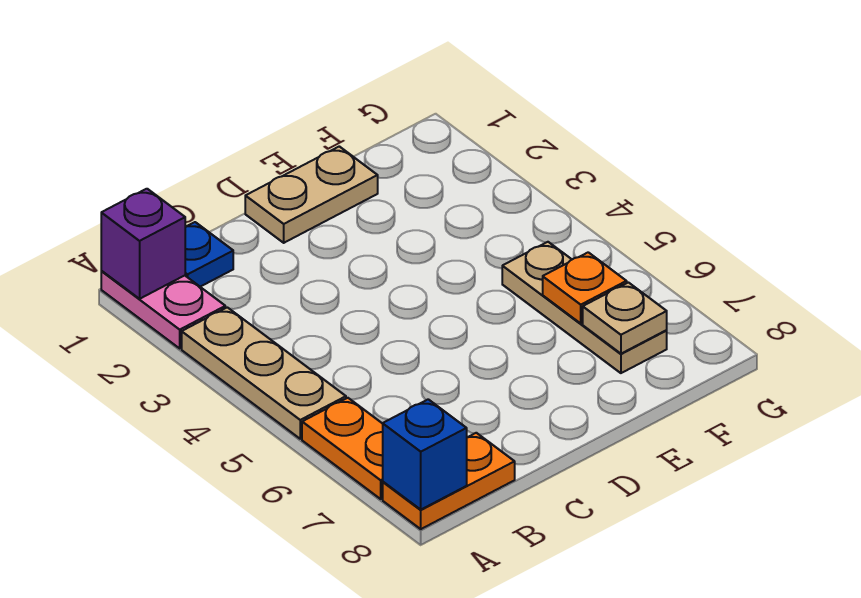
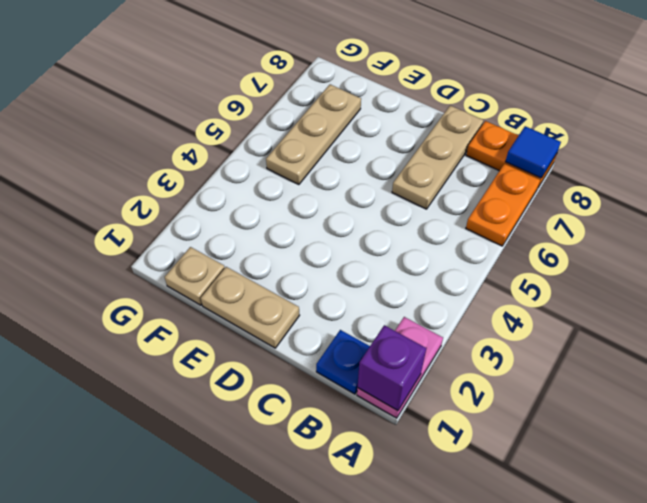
tan 1x3 plate [182,307,346,439] -> tan 1x3 plate moved to [392,105,484,209]
blue 1x1 brick [383,399,467,510] -> blue 1x1 tile [505,126,561,178]
orange 1x1 plate [543,252,627,323] -> none
tan 1x1 plate [583,282,667,354] -> tan 1x1 plate moved to [165,247,225,305]

